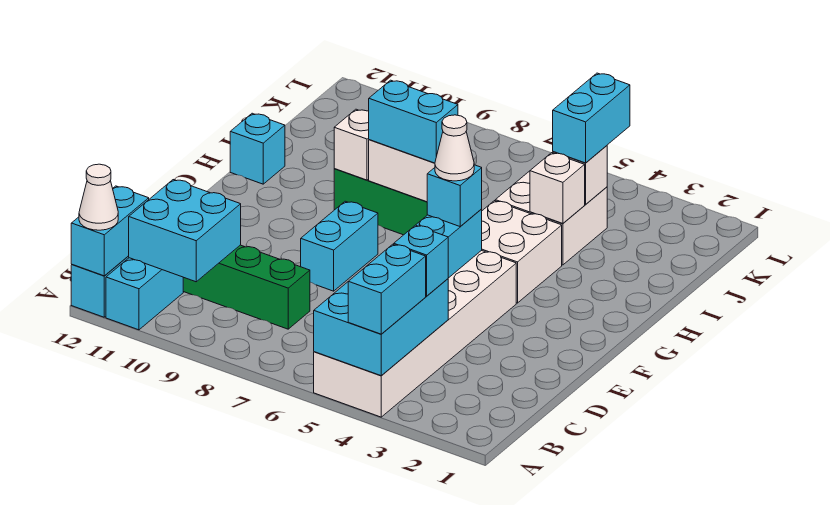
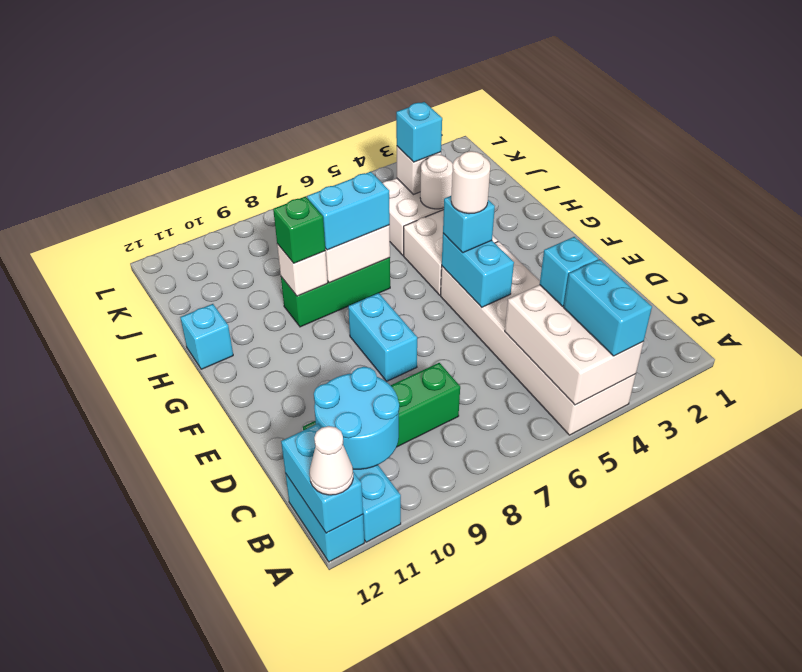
cyan 2x3 brick [314,279,448,376] -> white 2x3 brick [505,285,644,405]
cyan 2x2 brick [129,180,241,282] -> cyan 2x2 round brick [314,367,399,469]
white 1x1 cone [435,115,474,181] -> white 1x1 round brick [451,151,490,214]
none -> green 1x1 brick [273,196,325,263]
white 1x1 brick [530,153,585,223] -> white 1x1 round brick [420,155,453,209]
cyan 1x2 brick [553,73,630,163] -> cyan 1x1 brick [396,102,442,162]

